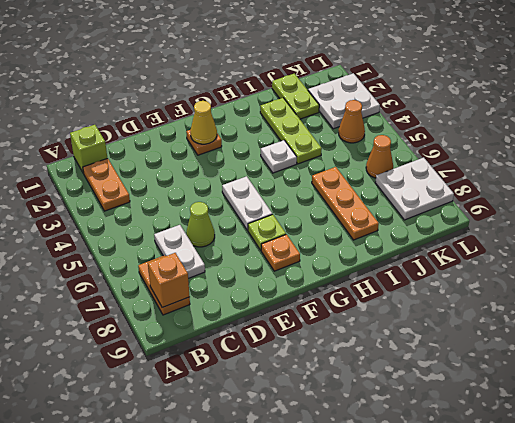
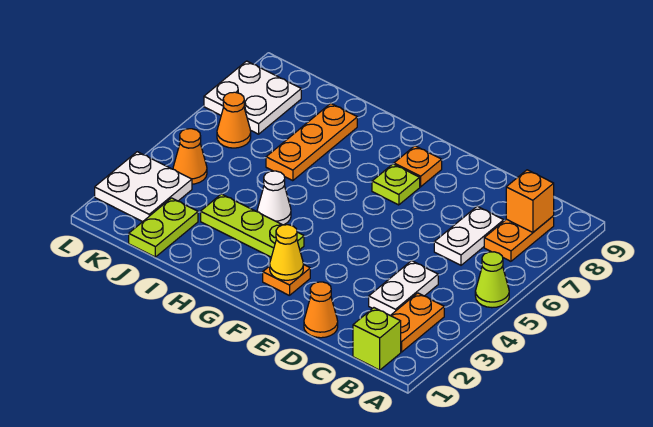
none -> orange 1x1 cone [304,282,338,338]
lime 1x1 cone [186,202,215,247] -> lime 1x1 cone moved to [475,252,509,308]
white 1x2 plate [222,176,272,230] -> white 1x2 plate moved to [369,261,438,315]
white 1x1 plate [261,140,297,173] -> white 1x1 cone [257,171,291,225]
lime 1x3 plate [260,98,322,164] -> lime 1x3 plate turned to [201,194,304,257]

